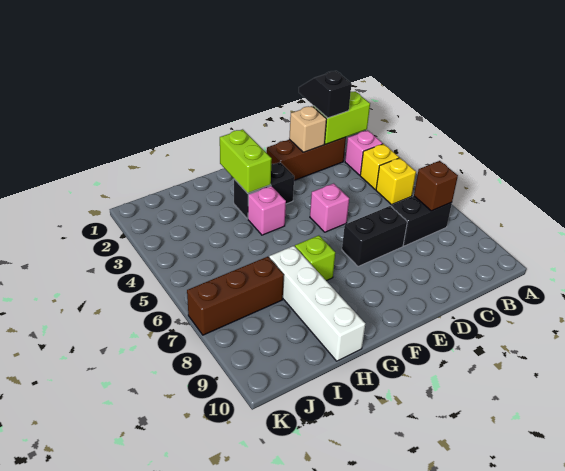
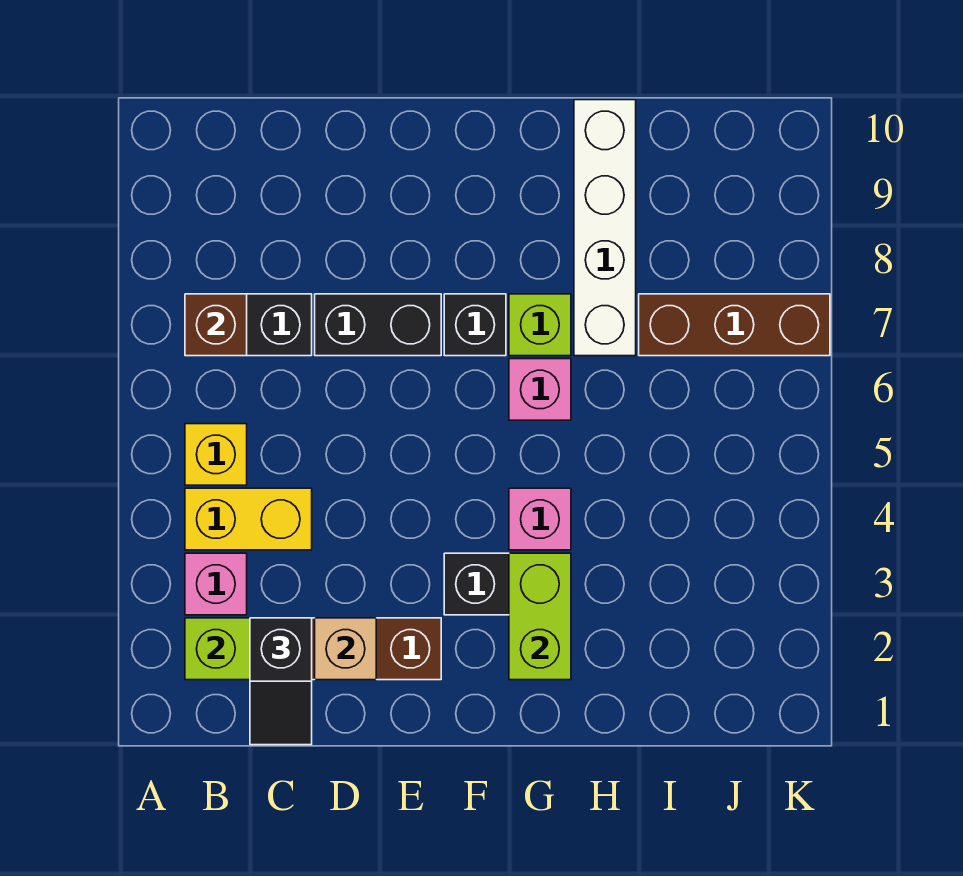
yellow 1x1 brick [360,144,399,190] -> yellow 1x2 brick [185,488,312,550]
pink 1x1 brick [310,183,349,232] -> pink 1x1 brick moved to [509,359,571,420]
none -> black 1x1 brick [444,294,506,356]

